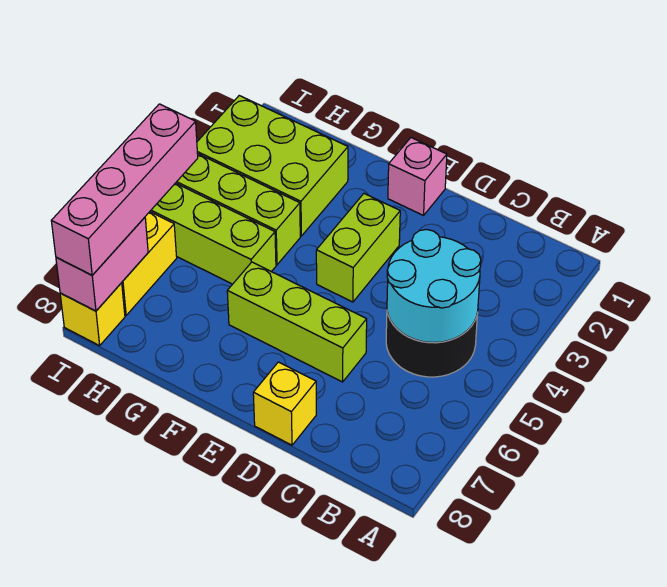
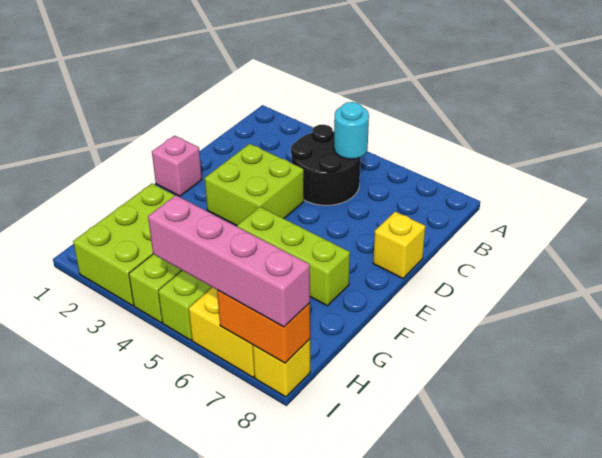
cyan 2x2 round brick [387,230,481,343] -> cyan 1x1 round brick [334,102,369,159]
lime 1x3 brick [227,262,367,382] -> lime 1x3 brick turned to [237,207,350,306]
lime 1x2 brick [316,194,400,302] -> lime 2x2 brick [205,144,304,226]
pink 1x2 brick [56,217,148,311] -> orange 1x2 brick [217,290,310,363]

